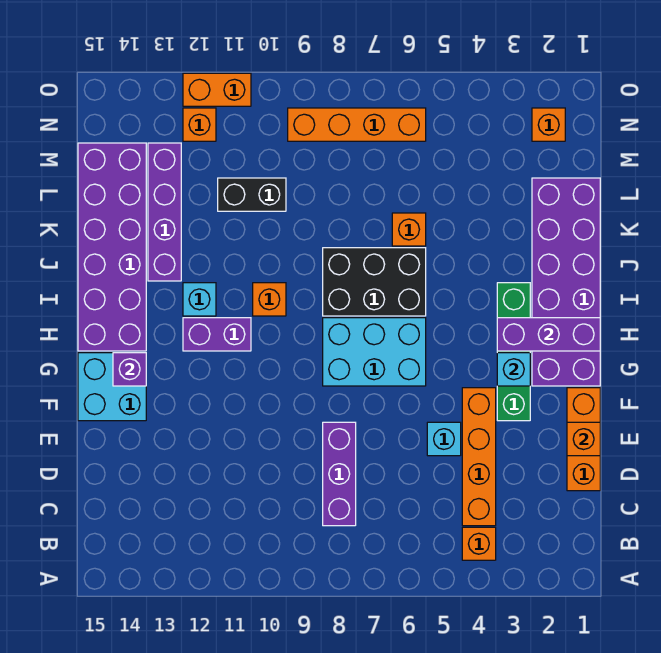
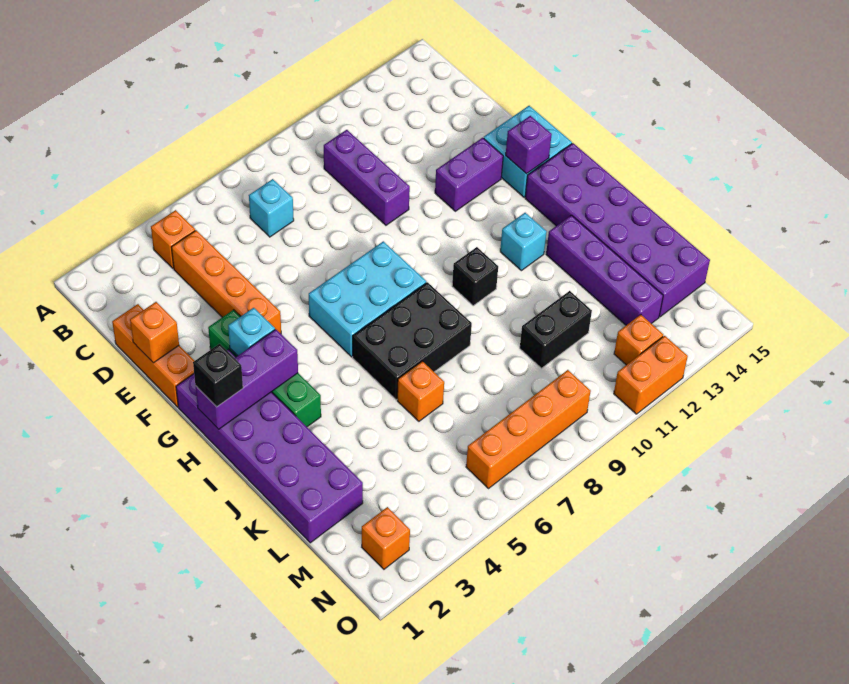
purple 1x3 brick [323,422,356,526] -> purple 1x3 brick moved to [324,130,410,225]
cyan 1x1 brick [427,422,461,456] -> cyan 1x1 brick moved to [249,179,294,237]
none -> black 1x1 brick [193,344,243,407]
purple 1x2 brick [183,318,251,351] -> purple 1x2 brick moved to [435,138,503,211]
orange 1x1 brick [253,283,286,316] -> black 1x1 brick [452,247,498,306]

